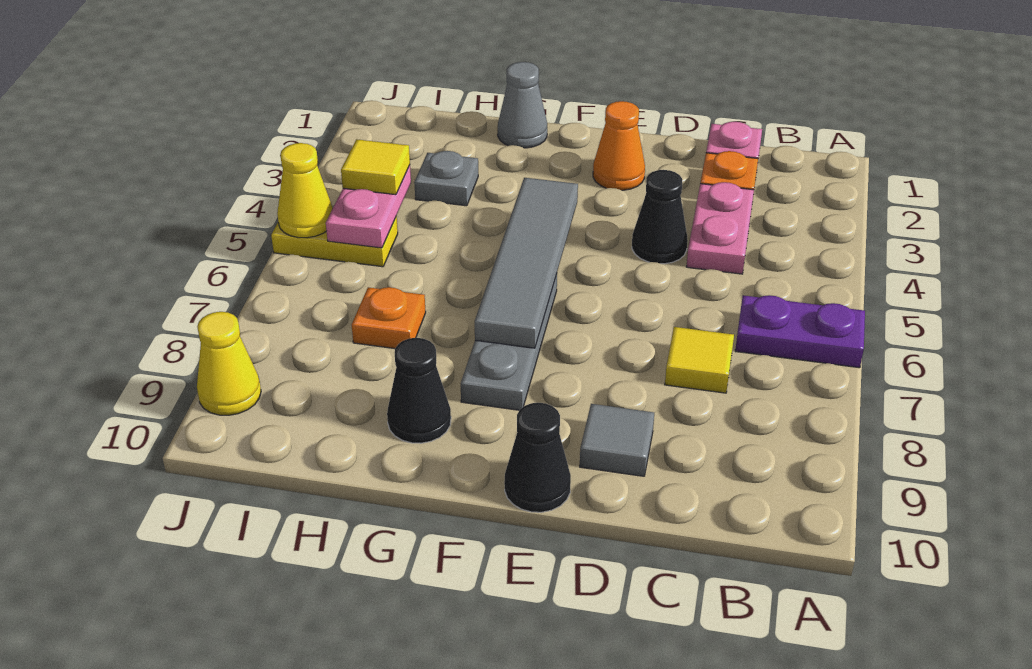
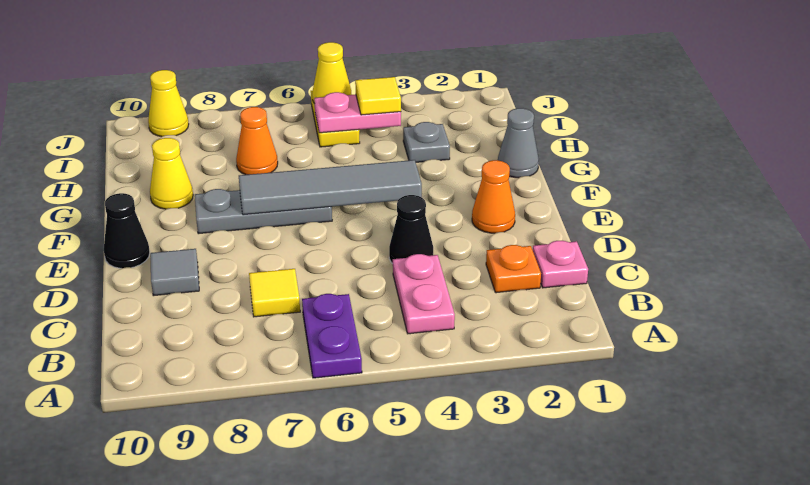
pink 1x2 plate [686,182,754,274] -> pink 1x2 plate turned to [393,254,455,334]
black 1x1 cone [387,338,451,443] -> yellow 1x1 cone [150,138,193,209]
orange 1x1 plate [352,287,426,349] -> orange 1x1 cone [236,107,278,175]

